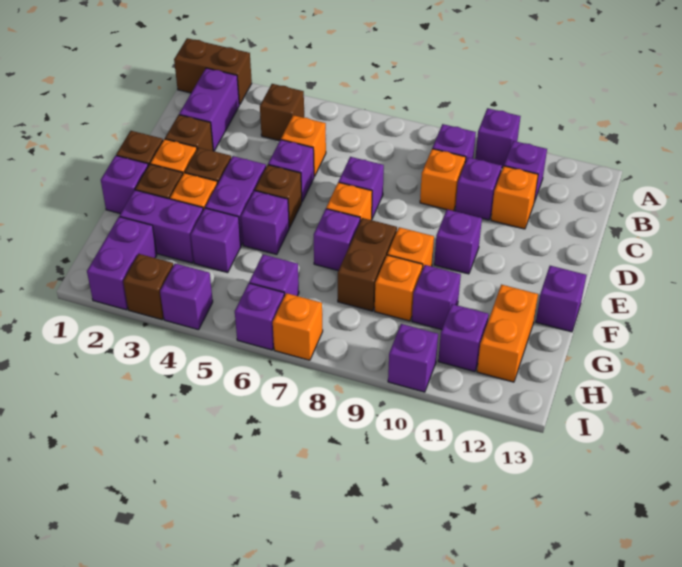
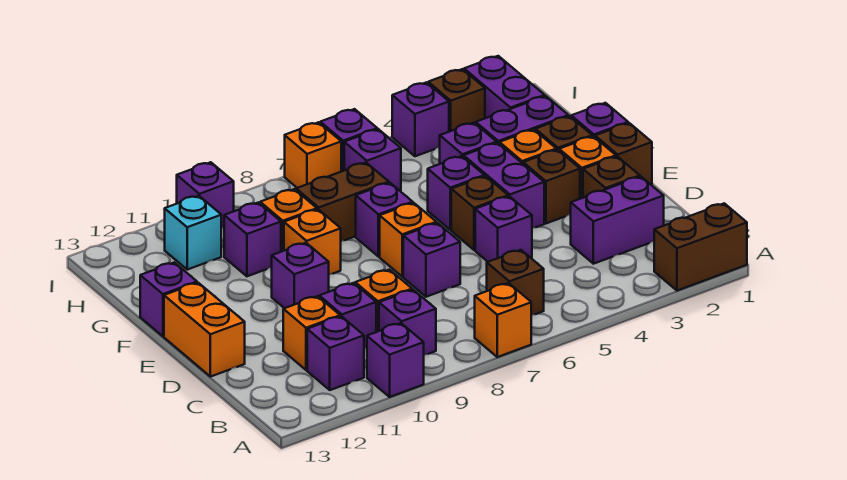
purple 1x2 brick [179,68,239,151] -> purple 1x2 brick turned to [571,177,664,264]
brown 1x1 brick [260,84,304,141] -> brown 1x1 brick moved to [487,250,544,315]
orange 1x1 brick [281,115,326,177] -> orange 1x1 brick moved to [475,283,531,357]
brown 1x2 brick [338,218,397,311] -> brown 1x2 brick turned to [296,163,389,241]
orange 1x2 brick [477,285,538,382] -> orange 1x2 brick moved to [164,283,245,377]
purple 1x1 brick [438,304,489,372] -> cyan 1x1 brick [165,196,221,270]

